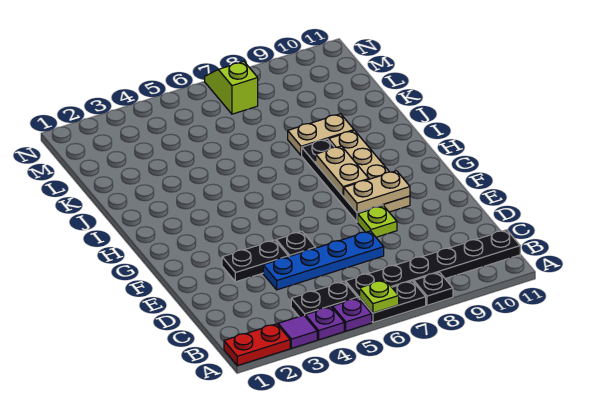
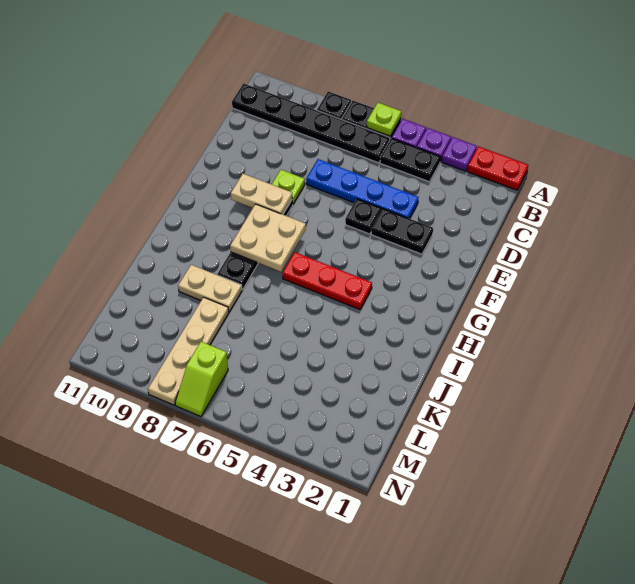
purple 1x1 tile [278,315,317,348] -> purple 1x1 plate [442,137,477,171]
tan 1x4 plate [329,131,410,212] -> tan 1x4 plate moved to [148,297,229,405]
tan 1x2 plate [316,146,369,196] -> tan 2x2 plate [230,204,306,272]
none -> red 1x3 plate [283,252,372,309]

